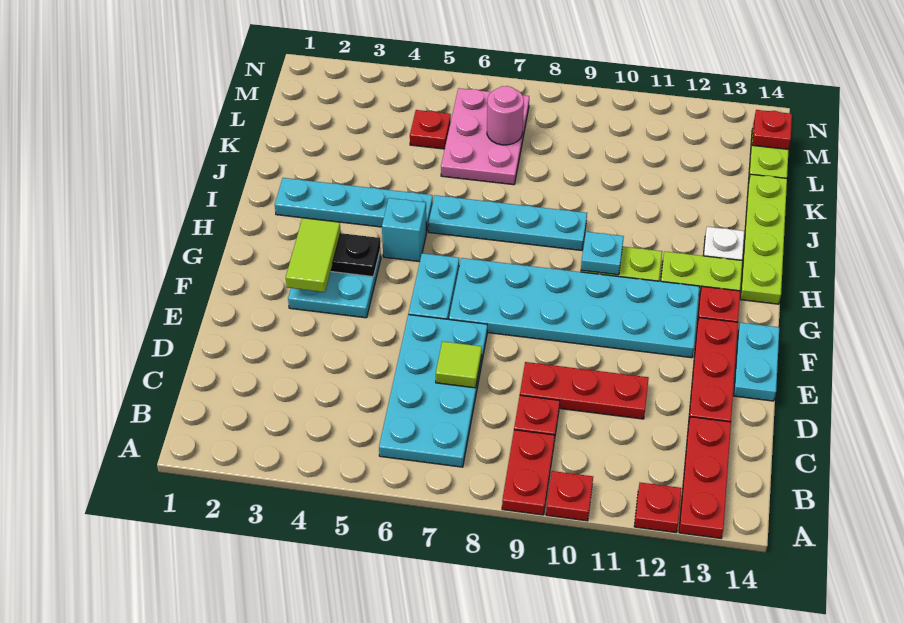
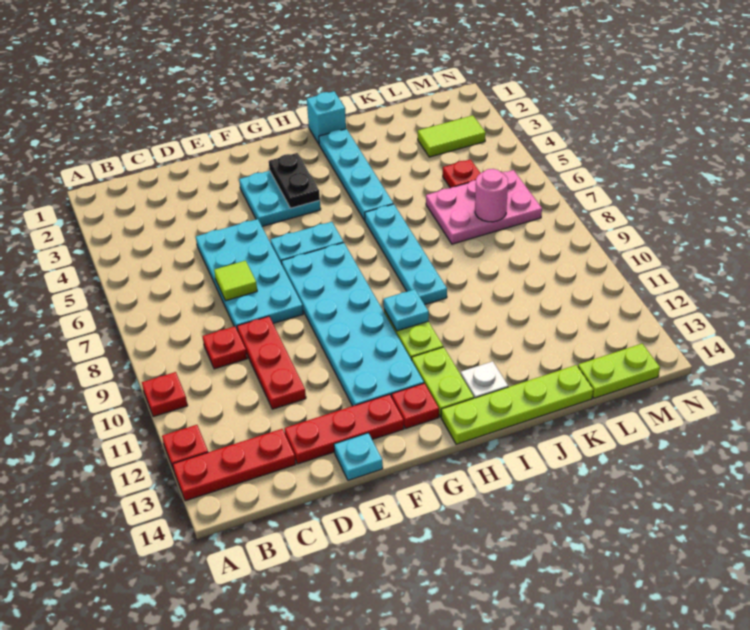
red 1x2 plate [502,430,555,515] -> none
cyan 2x4 plate [379,315,487,467] -> cyan 2x4 plate turned to [196,219,303,331]
cyan 1x2 plate [734,323,779,401] -> cyan 1x1 plate [334,433,383,480]
lime 1x2 tile [286,218,341,292] -> lime 1x2 tile moved to [418,115,486,157]
cyan 1x1 brick [382,198,427,262] -> cyan 1x1 brick moved to [307,91,346,144]
red 1x1 plate [752,110,792,149] -> none

